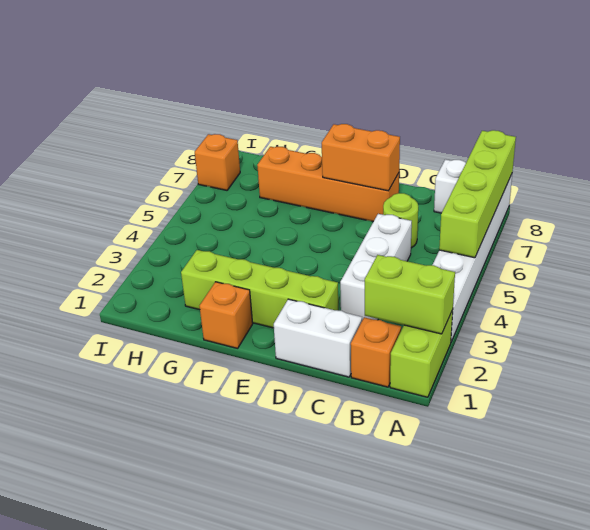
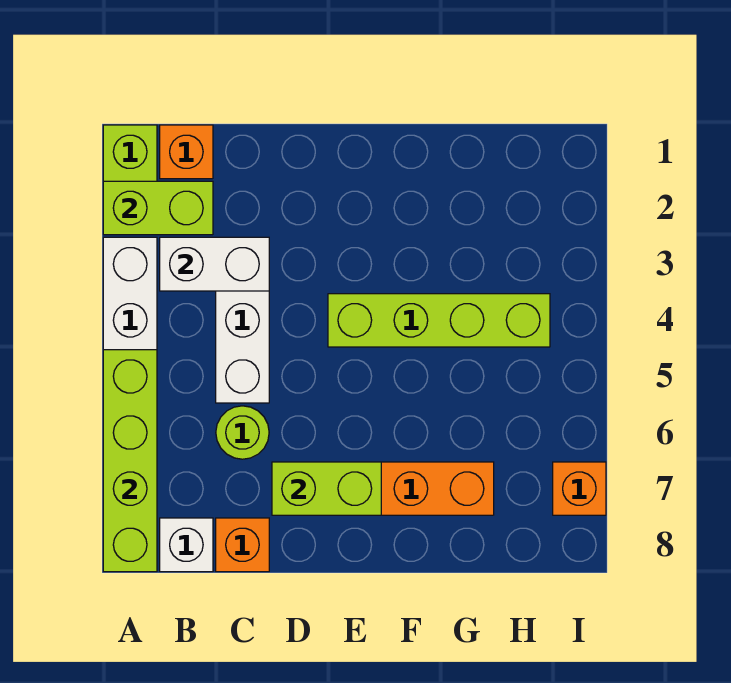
white 1x2 brick [274,299,362,377] -> white 1x2 brick moved to [160,237,269,291]
lime 1x4 brick [181,250,338,328] -> lime 1x4 brick moved to [328,294,550,347]
orange 1x2 brick [322,124,400,191] -> lime 1x2 brick [272,462,381,515]
orange 1x1 brick [200,282,253,348] -> orange 1x1 brick moved to [216,518,269,572]

